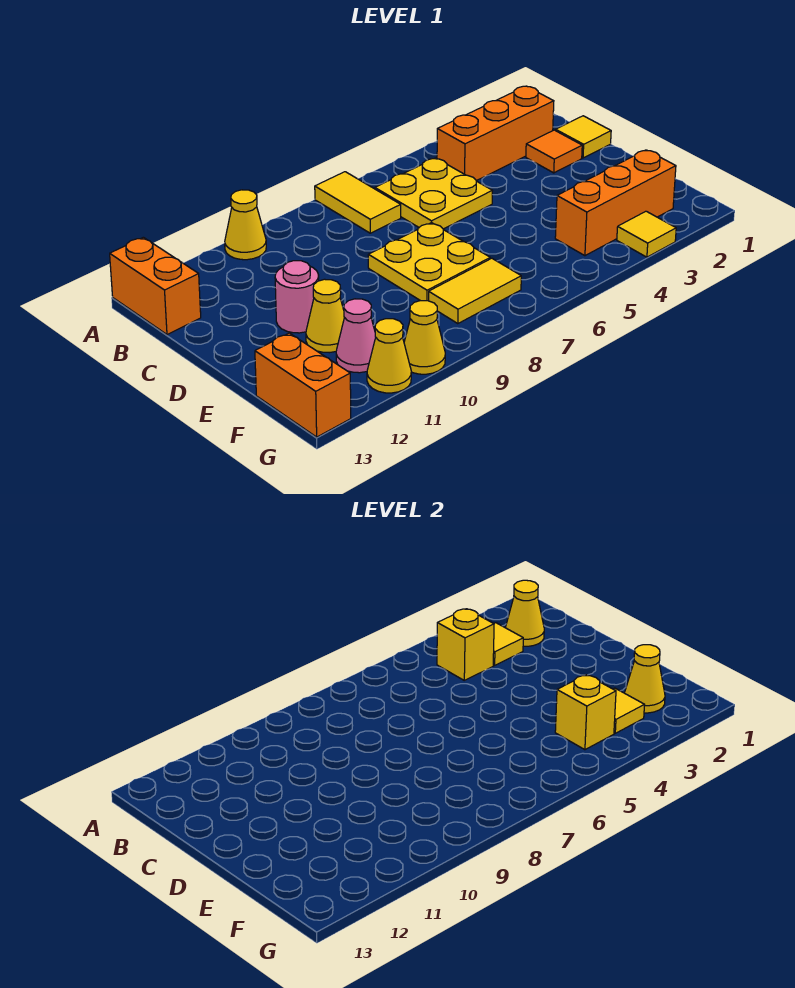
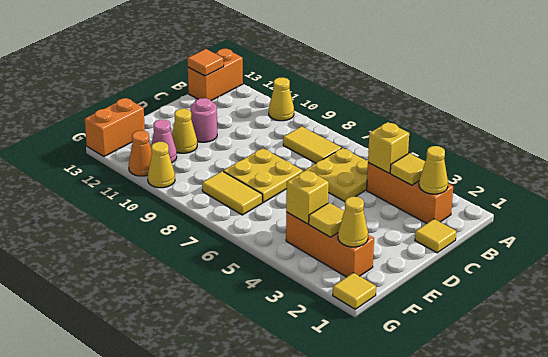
yellow 1x2 tile [315,172,401,233] -> yellow 1x2 tile turned to [283,126,341,163]
orange 1x1 tile [526,130,582,173] -> orange 1x1 tile moved to [187,49,224,76]
yellow 1x1 tile [617,211,676,257] -> yellow 1x1 tile moved to [333,273,376,309]
yellow 1x1 cone [367,319,411,393] -> orange 1x1 cone [129,131,152,176]

